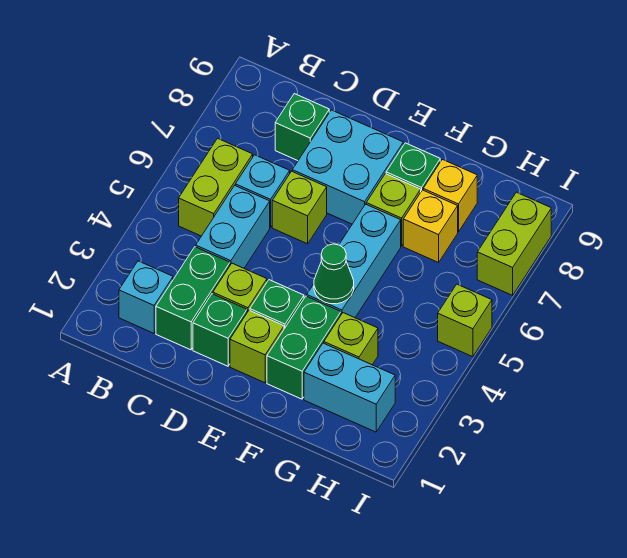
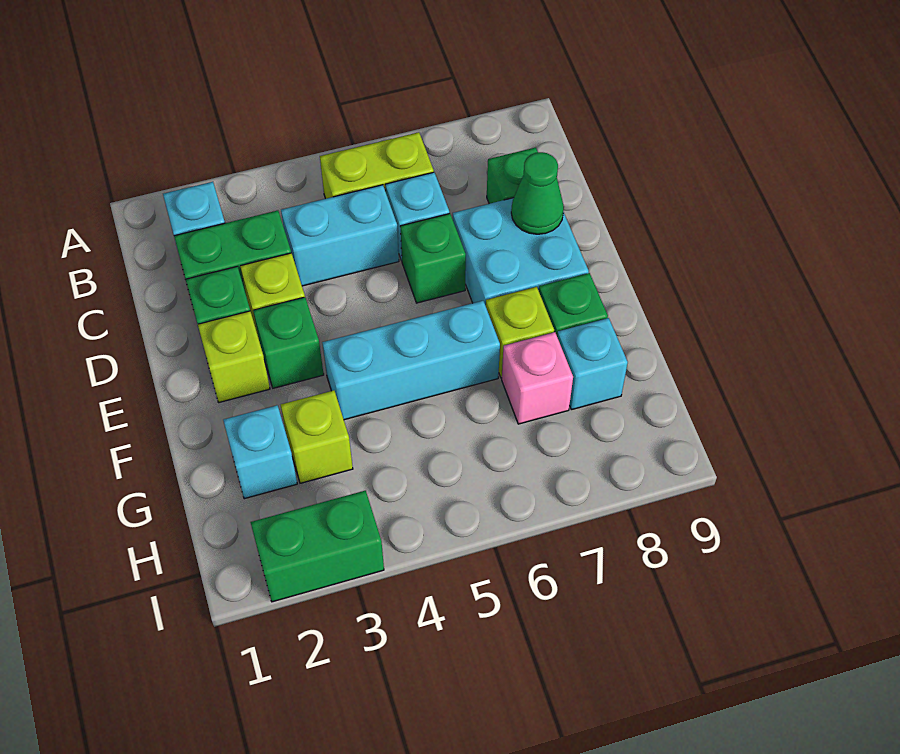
lime 1x1 brick [272,171,327,244] -> green 1x1 brick [400,214,466,303]
green 1x2 brick [267,296,341,399] -> green 1x2 brick moved to [251,491,384,602]
green 1x1 cone [314,244,354,304] -> green 1x1 cone moved to [511,152,564,234]
cyan 1x2 brick [304,343,395,432] -> cyan 1x1 brick [223,405,297,499]
yellow 1x1 brick [403,190,458,263] -> pink 1x1 brick [502,332,573,424]
yellow 1x1 brick [423,159,477,232] -> cyan 1x1 brick [557,318,628,410]
lime 1x1 brick [438,284,492,357] -> none
lime 1x2 brick [477,192,551,295] -> none

